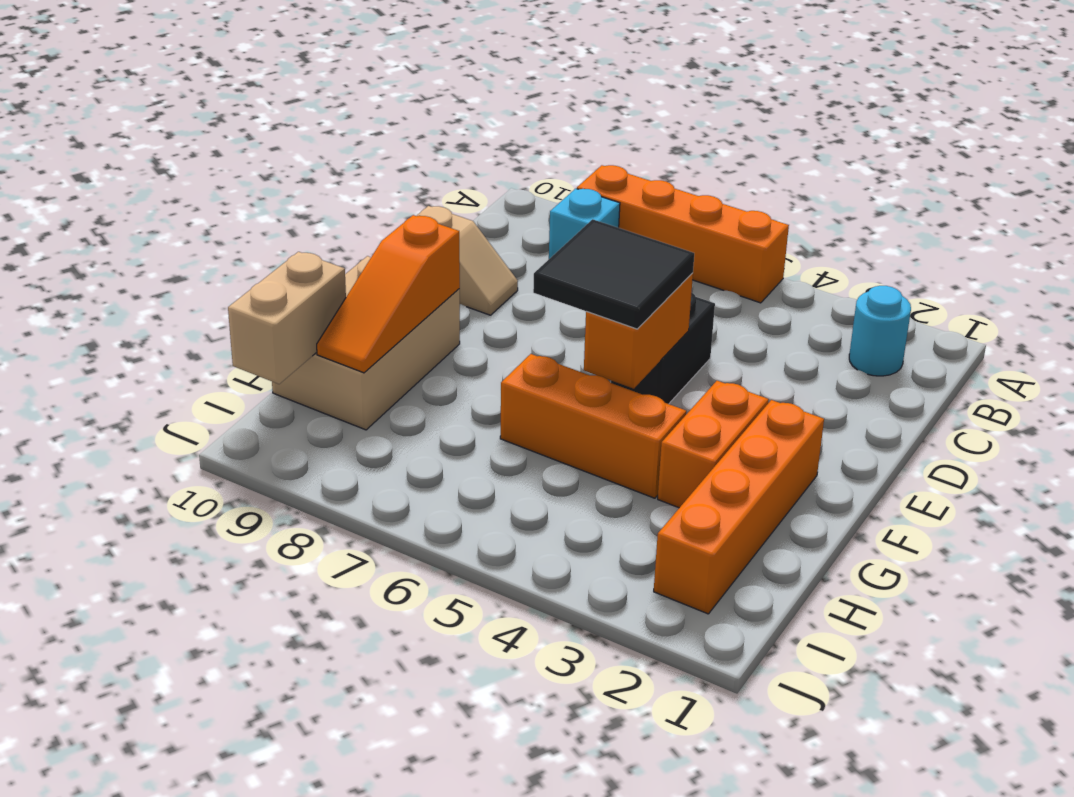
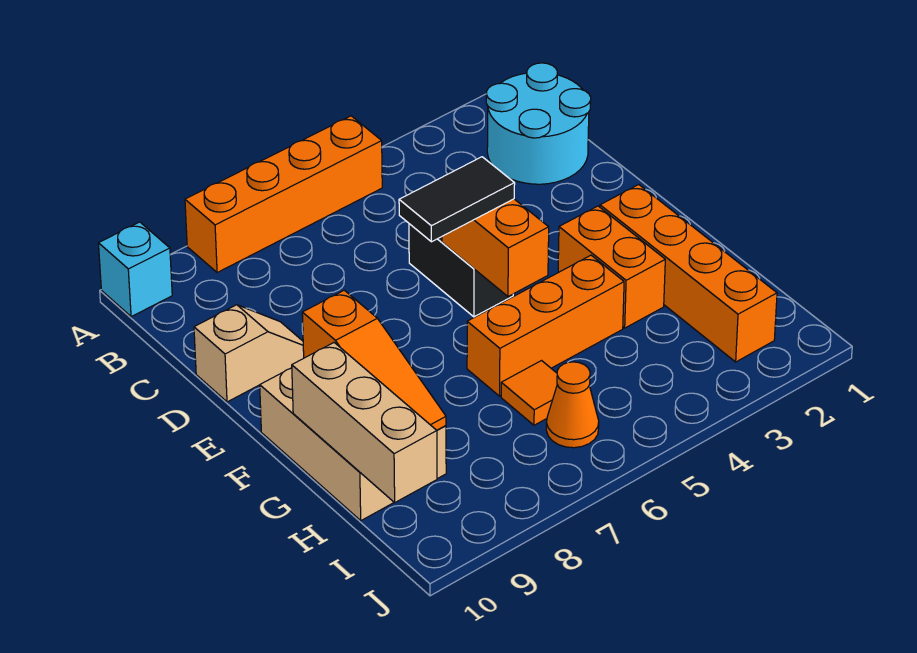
cyan 1x1 round brick [849,286,911,376] -> cyan 2x2 round brick [486,63,591,184]
cyan 1x1 brick [549,189,620,259] -> cyan 1x1 brick moved to [98,222,172,317]
black 2x2 tile [533,219,694,329] -> black 1x2 tile [399,157,515,242]
none -> orange 1x1 tile [501,361,557,425]
tan 1x2 brick [228,252,346,384] -> tan 1x3 brick [292,343,437,502]
none -> orange 1x1 cone [546,362,599,448]

